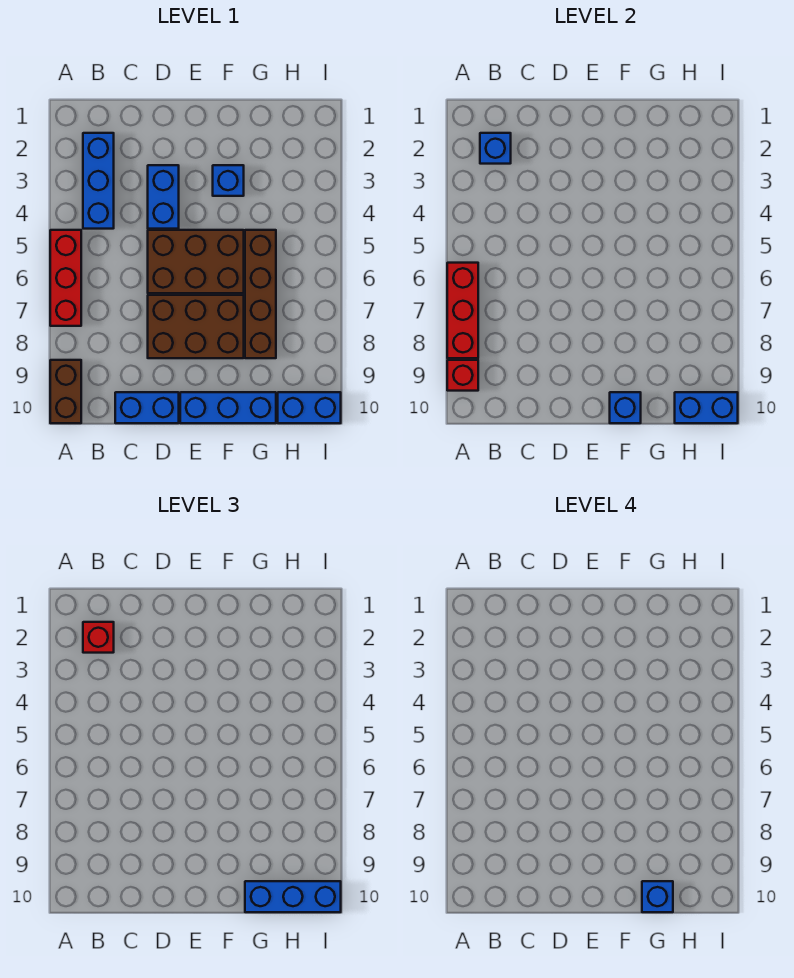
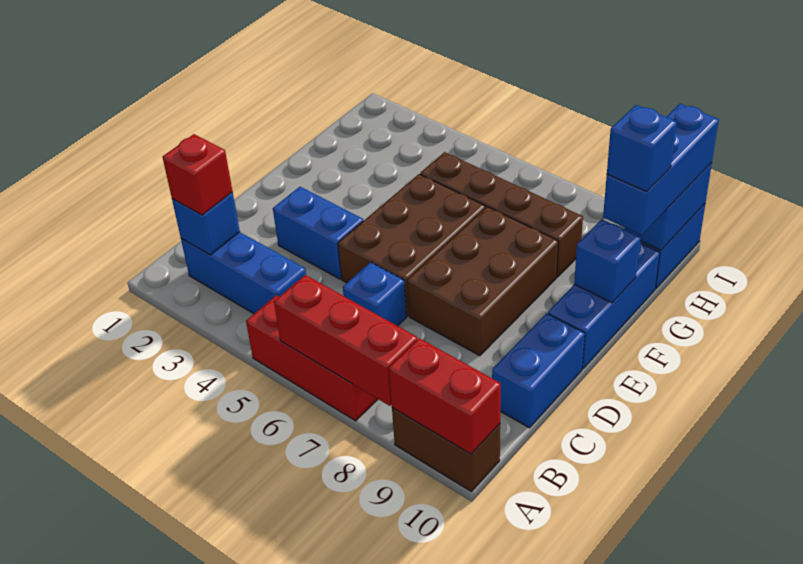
red 1x1 brick [447,360,478,391] -> red 1x2 brick [389,338,501,454]
blue 1x1 brick [213,165,244,196] -> blue 1x1 brick moved to [343,262,407,326]

